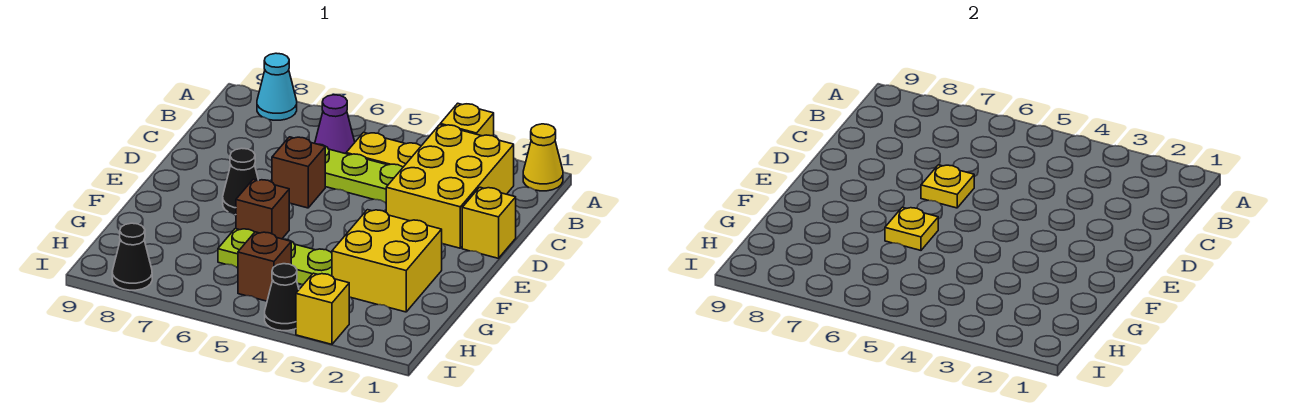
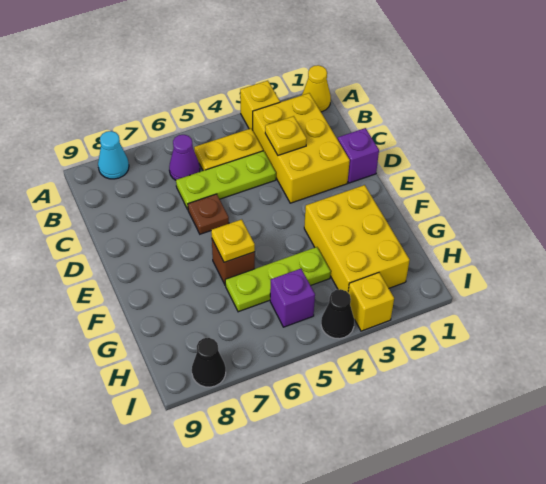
yellow 1x1 brick [462,187,516,258] -> purple 1x1 brick [338,128,379,183]
brown 1x1 brick [272,137,325,208] -> brown 1x1 plate [188,194,229,234]
yellow 1x1 plate [921,165,974,208] -> yellow 1x1 plate moved to [265,116,307,155]
black 1x1 cone [223,148,258,215] -> none
yellow 2x2 brick [332,210,442,312] -> yellow 2x3 brick [304,185,410,292]
brown 1x1 brick [238,232,291,301] -> purple 1x1 brick [270,269,315,327]

